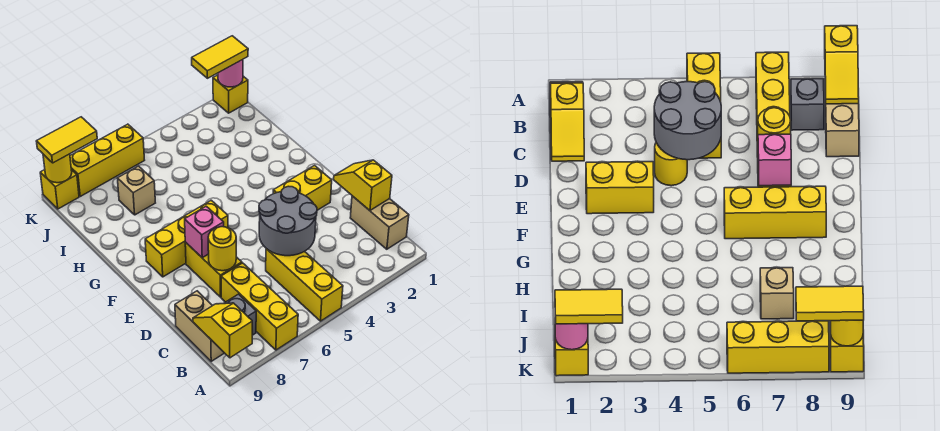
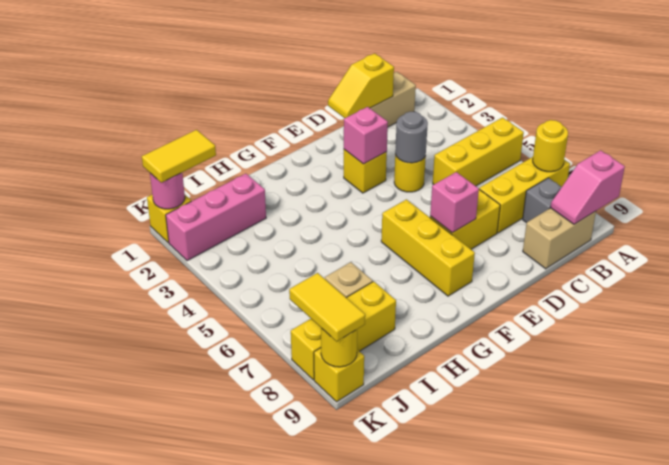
yellow 1x2 slope [193,303,252,358] -> pink 1x2 slope [551,150,625,224]
grey 2x2 round brick [259,186,317,256] -> grey 1x1 round brick [395,112,428,163]
yellow 1x1 round brick [208,227,236,271] -> yellow 1x1 round brick moved to [533,120,568,172]
yellow 1x2 brick [273,166,332,210] -> yellow 1x1 brick [344,150,387,193]
none -> pink 1x1 brick [344,107,388,164]
none -> pink 1x3 brick [166,174,266,261]
yellow 1x2 tile [192,36,248,78] -> yellow 1x2 tile turned to [142,130,216,183]
yellow 1x3 brick [70,124,144,196] -> yellow 1x3 brick turned to [291,281,396,380]

